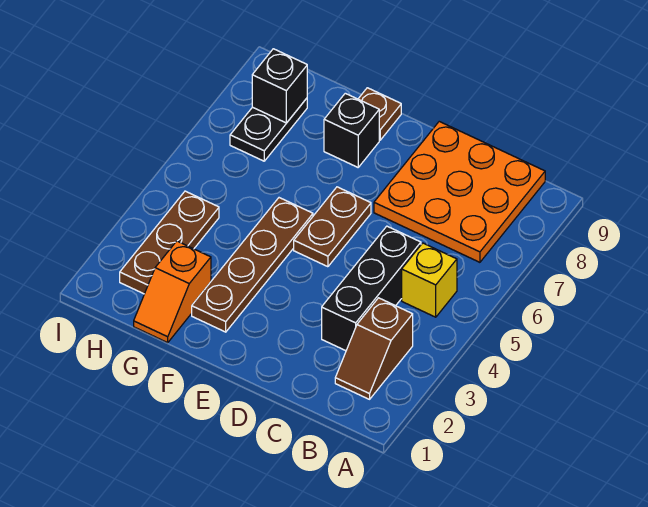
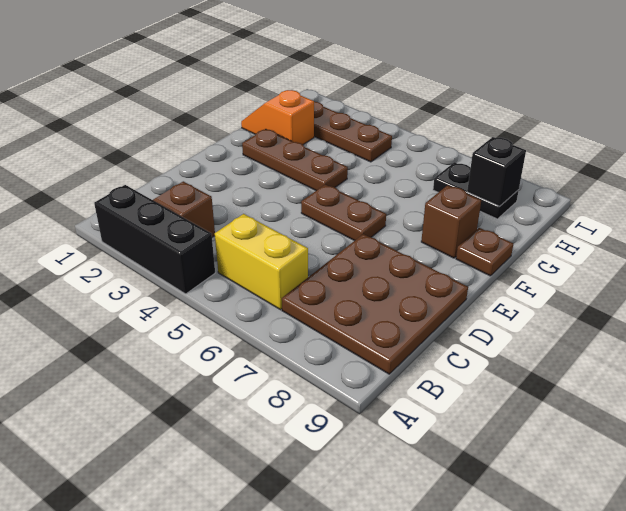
yellow 1x1 brick [402,243,457,317] -> yellow 1x2 brick [215,214,308,310]
orange 3x3 plate [374,122,545,262] -> brown 3x3 plate [282,234,468,374]
black 1x3 brick [322,226,421,351] -> black 1x3 brick moved to [94,185,215,294]
brown 1x4 plate [192,198,313,332] -> brown 1x3 plate [242,129,348,191]
black 1x1 brick [324,93,379,167] -> brown 1x1 brick [421,185,481,258]

